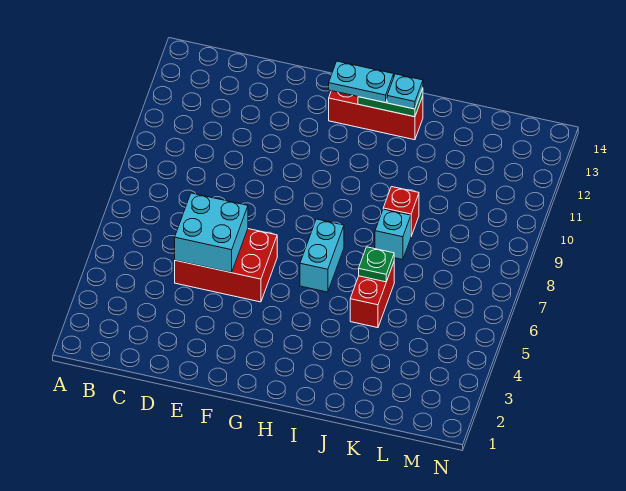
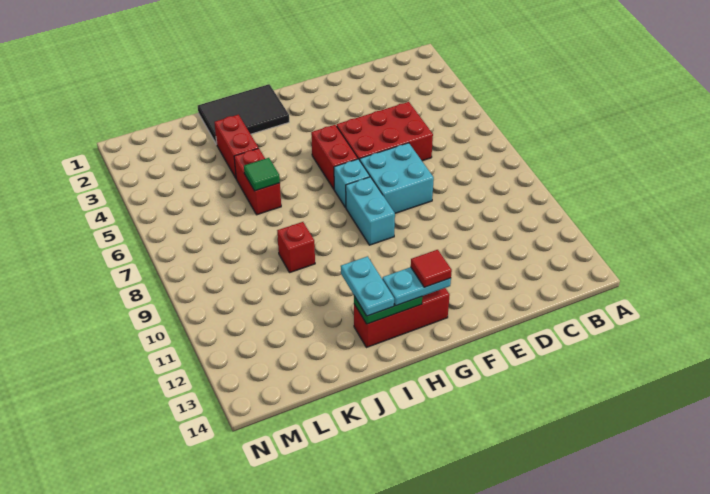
cyan 2x2 brick [175,193,248,273] -> cyan 2x2 brick moved to [360,143,434,213]
none -> red 1x2 brick [311,125,358,189]
none -> red 1x1 tile [411,250,452,287]
none -> black 2x3 tile [198,84,289,144]
cyan 1x2 brick [300,219,344,292] -> cyan 1x2 brick moved to [346,177,395,245]
cyan 1x1 plate [387,74,423,109] -> cyan 1x2 plate [341,256,394,316]
none -> red 1x2 brick [214,115,258,178]
green 1x1 plate [359,247,394,282] -> green 1x1 tile [244,158,280,191]
cyan 1x1 brick [375,209,411,260] -> cyan 1x1 brick moved to [334,159,370,208]

